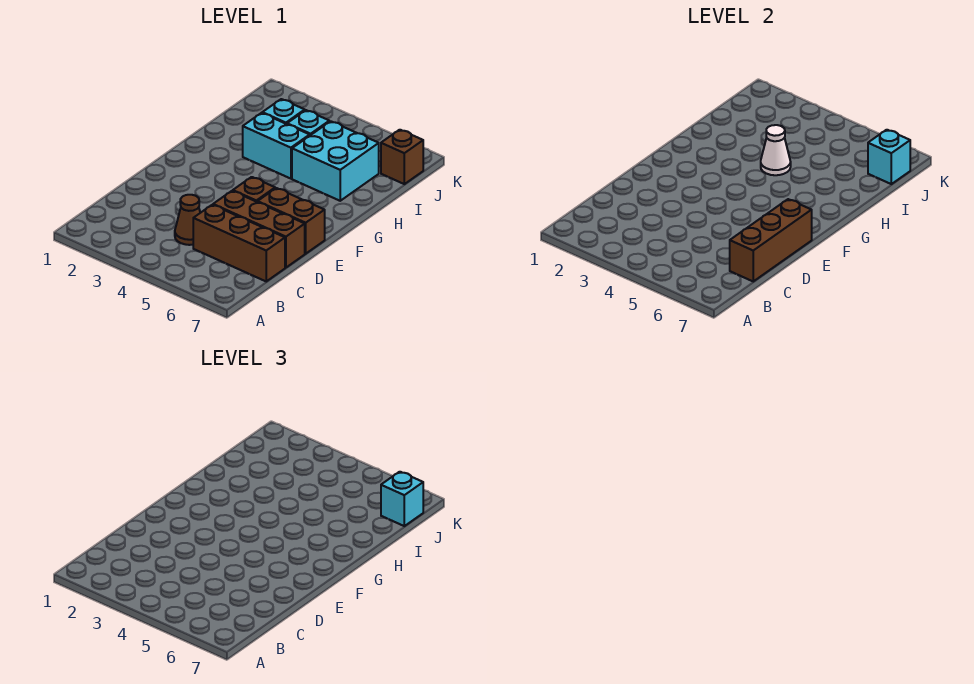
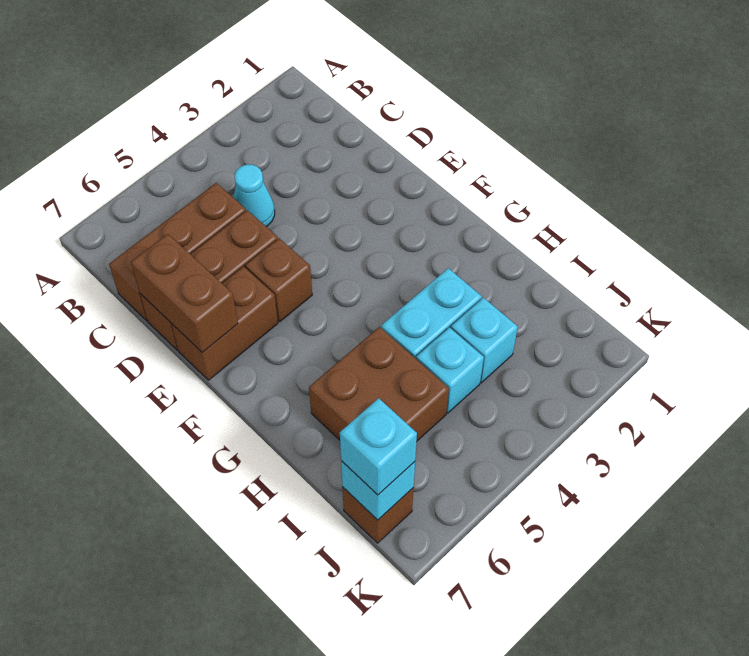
brown 1x1 cone [175,195,200,245] -> cyan 1x1 cone [233,164,275,227]
brown 1x3 brick [730,199,812,281] -> brown 1x2 brick [131,234,238,352]
white 1x1 cone [761,125,791,175] -> none
cyan 2x2 brick [292,121,379,201] -> brown 2x2 brick [309,327,449,441]

